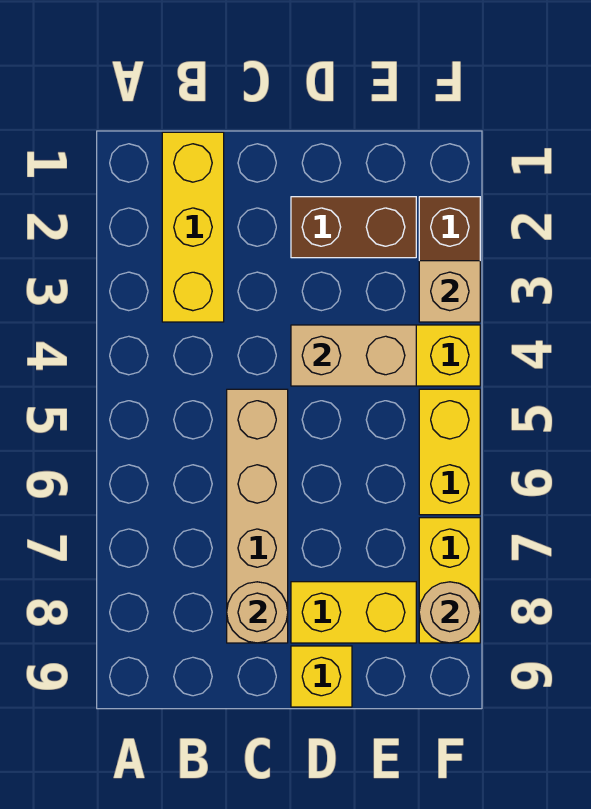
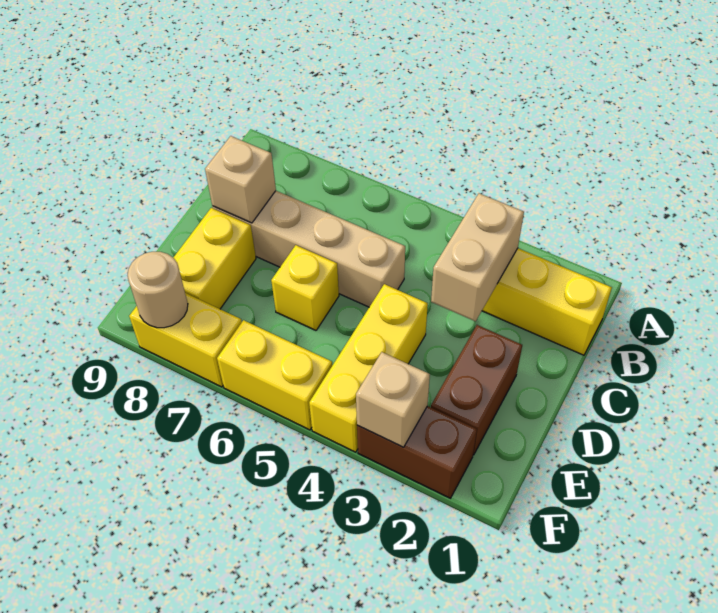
tan 1x1 round brick [227,582,288,643] -> tan 1x1 brick [205,136,276,223]
tan 1x2 brick [291,325,416,386] -> tan 1x2 brick moved to [431,193,524,321]
yellow 1x1 brick [291,646,352,707] -> yellow 1x1 brick moved to [271,245,339,330]

